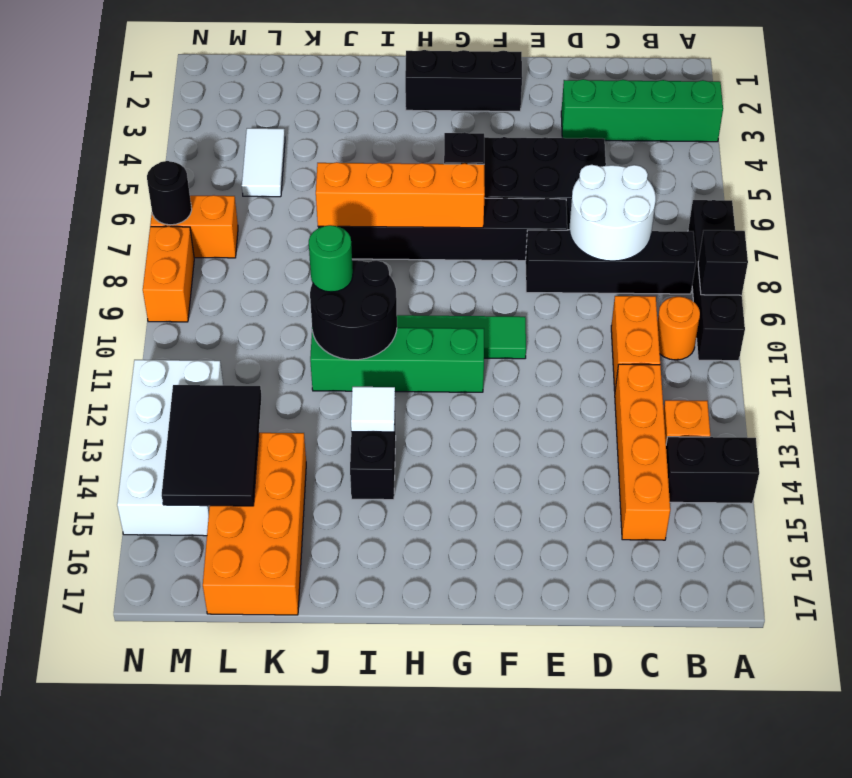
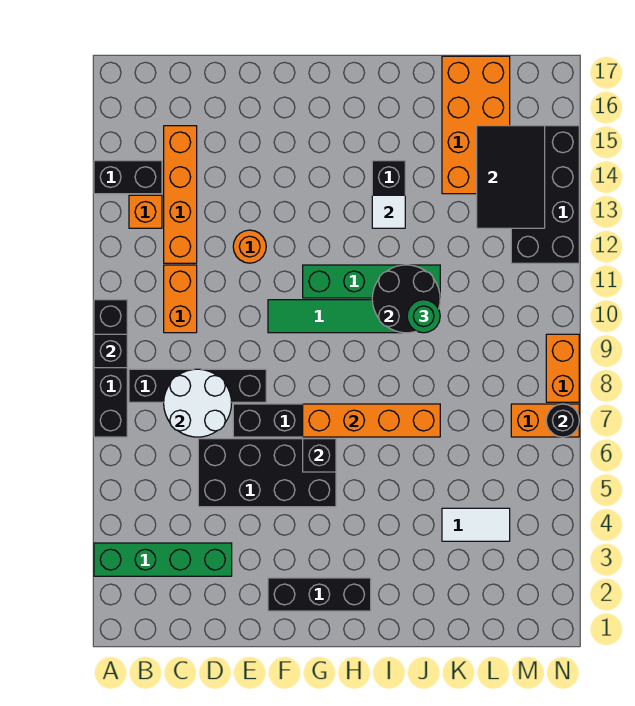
orange 1x1 round brick [658,297,700,360] -> orange 1x1 round brick moved to [233,230,266,263]
white 1x2 tile [242,128,285,197] -> white 1x2 tile turned to [442,508,510,541]
white 2x4 brick [117,360,223,536] -> black 2x4 brick [511,126,579,263]

